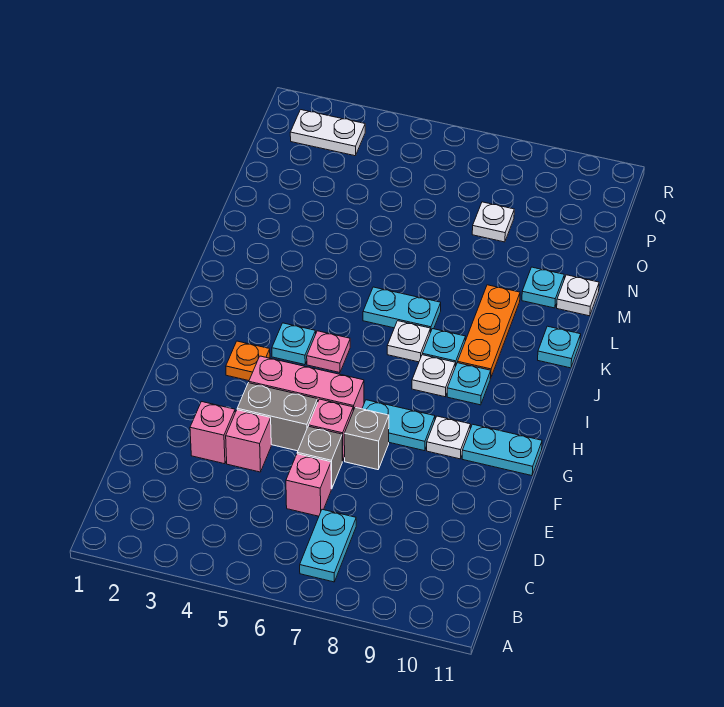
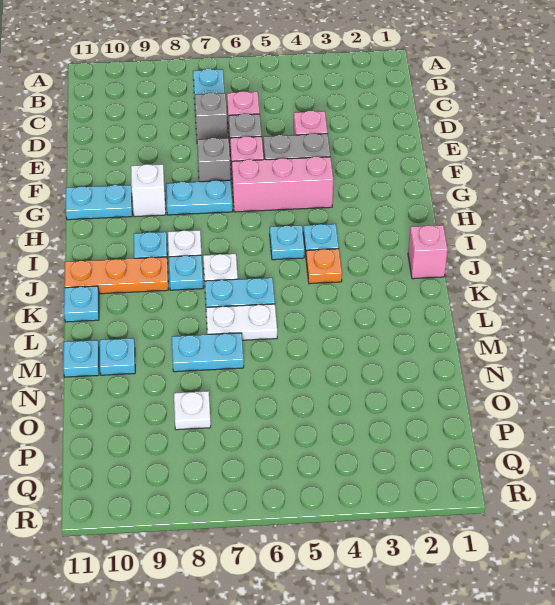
none -> grey 1x1 brick [194,93,227,139]
pink 1x1 brick [190,402,235,464] -> pink 1x1 brick moved to [408,225,448,279]
white 1x1 plate [427,416,471,459] -> white 1x1 brick [131,164,166,217]
orange 1x1 plate [226,341,270,381] -> orange 1x1 plate moved to [306,249,342,284]
pink 1x1 plate [307,331,350,373] -> cyan 1x1 plate [270,225,305,260]
orange 1x3 plate [458,285,520,378] -> orange 1x3 plate turned to [64,257,168,294]
none -> cyan 1x2 plate [172,333,244,372]
white 1x1 plate [557,275,599,316] -> cyan 1x1 plate [63,340,99,377]
white 1x2 plate [290,110,365,156] -> white 1x2 plate moved to [206,304,277,340]

